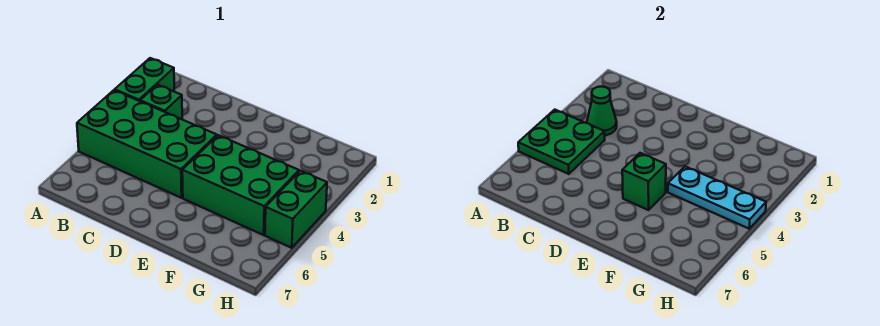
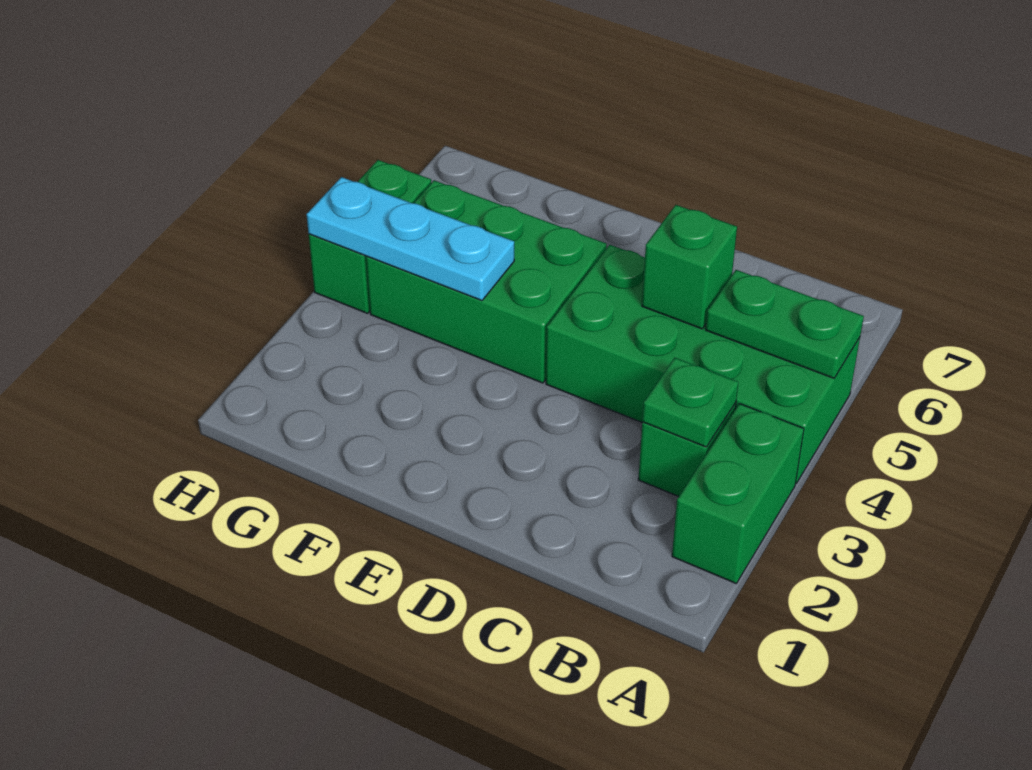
green 2x2 plate [518,110,605,174] -> green 1x2 plate [706,270,864,378]
green 1x1 cone [587,86,617,135] -> green 1x1 plate [642,358,738,447]
green 1x1 brick [622,153,666,210] -> green 1x1 brick moved to [642,205,737,329]

